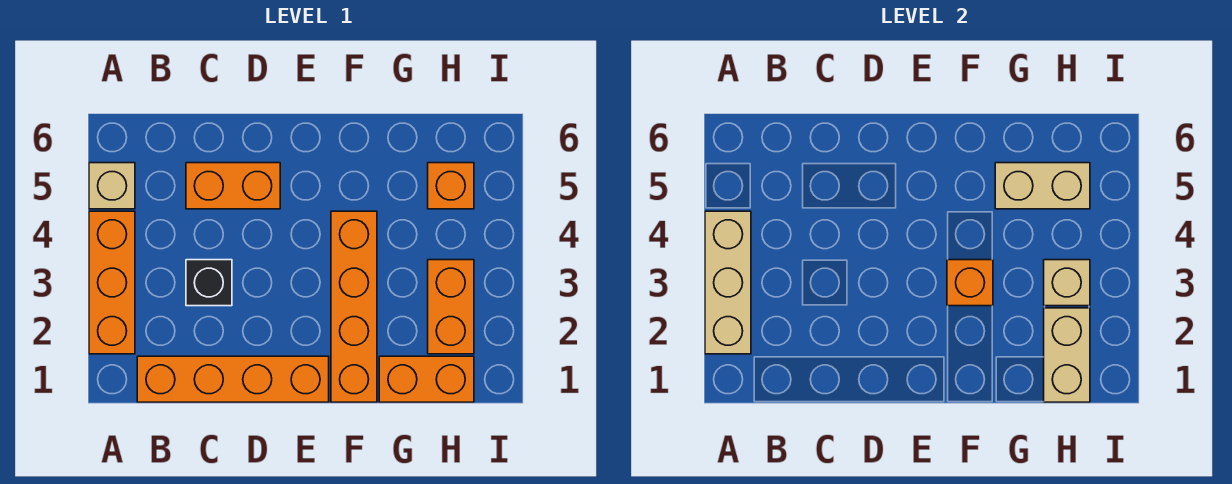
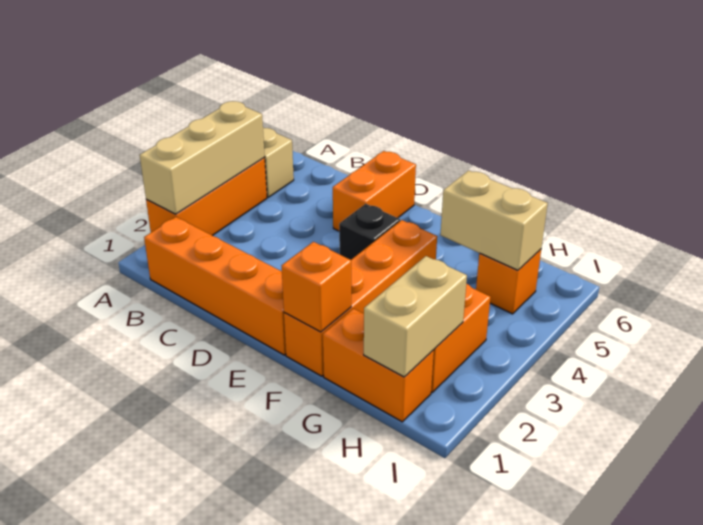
black 1x1 brick [186,260,232,306] -> black 1x1 brick moved to [339,204,400,260]
orange 1x2 brick [186,163,280,209] -> orange 1x2 brick turned to [333,151,416,231]
orange 1x1 brick [947,260,993,306] -> orange 1x1 brick moved to [282,242,351,332]
tan 1x1 brick [1044,260,1090,306] -> none

